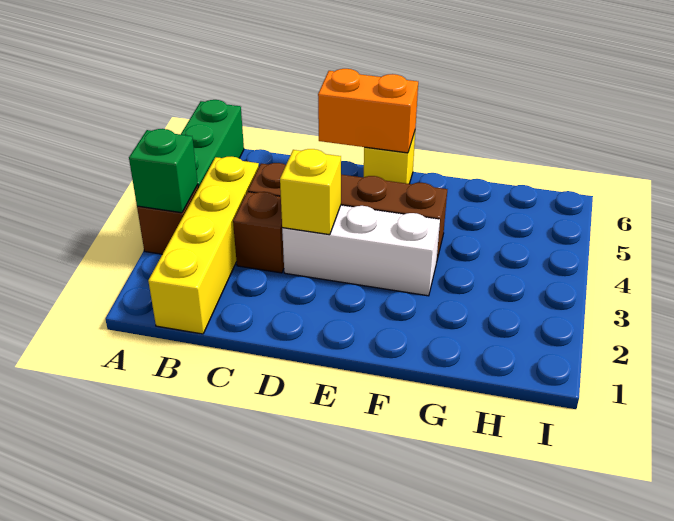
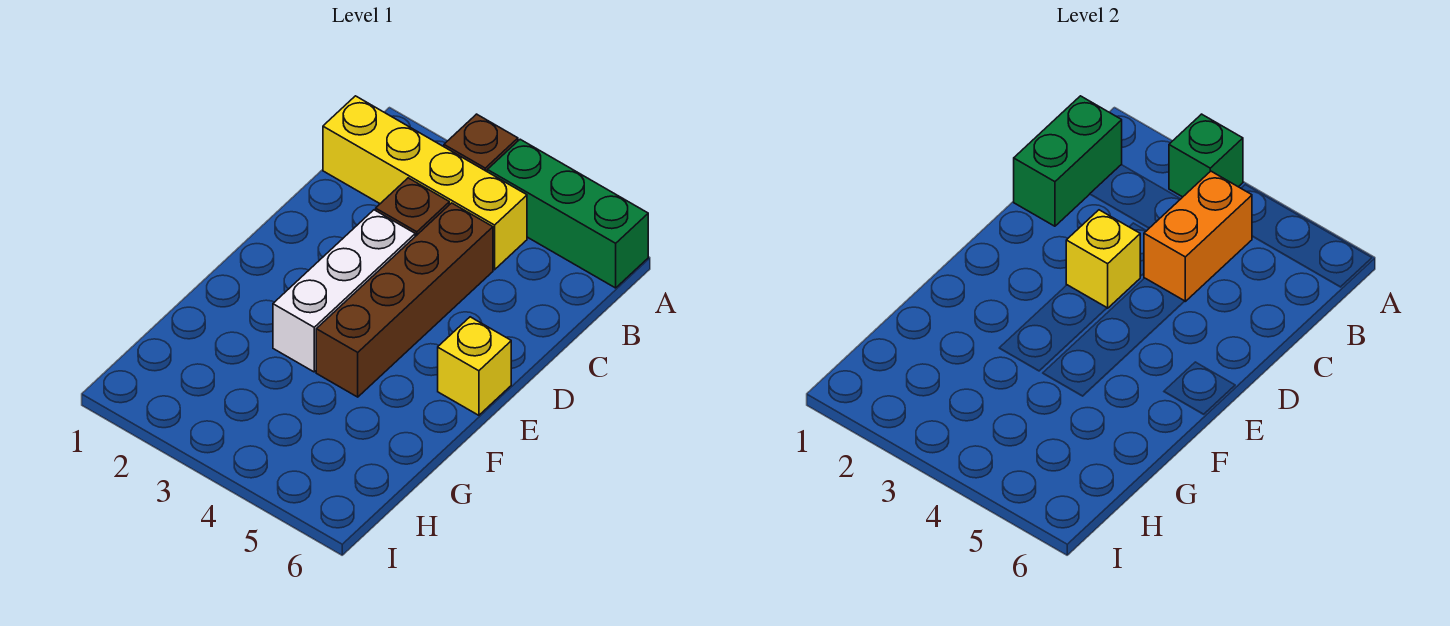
none -> green 1x2 brick [1014,96,1122,226]
orange 1x2 brick [318,69,418,153] -> orange 1x2 brick moved to [1144,171,1252,301]

